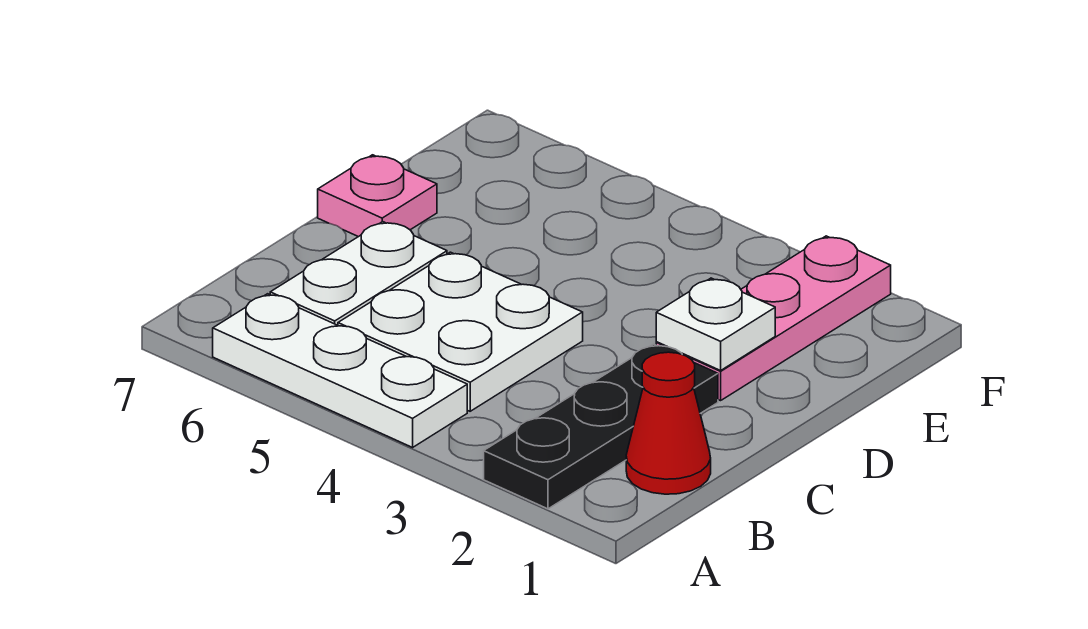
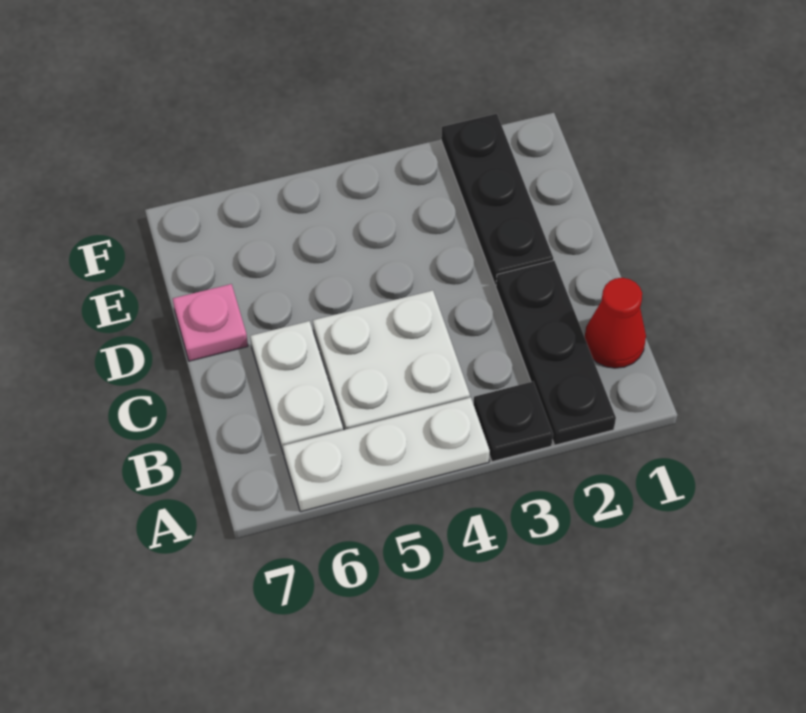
none -> black 1x1 plate [473,382,553,462]
pink 1x3 plate [656,236,891,401] -> black 1x3 plate [441,114,553,285]
white 1x1 plate [656,278,775,370] -> none

